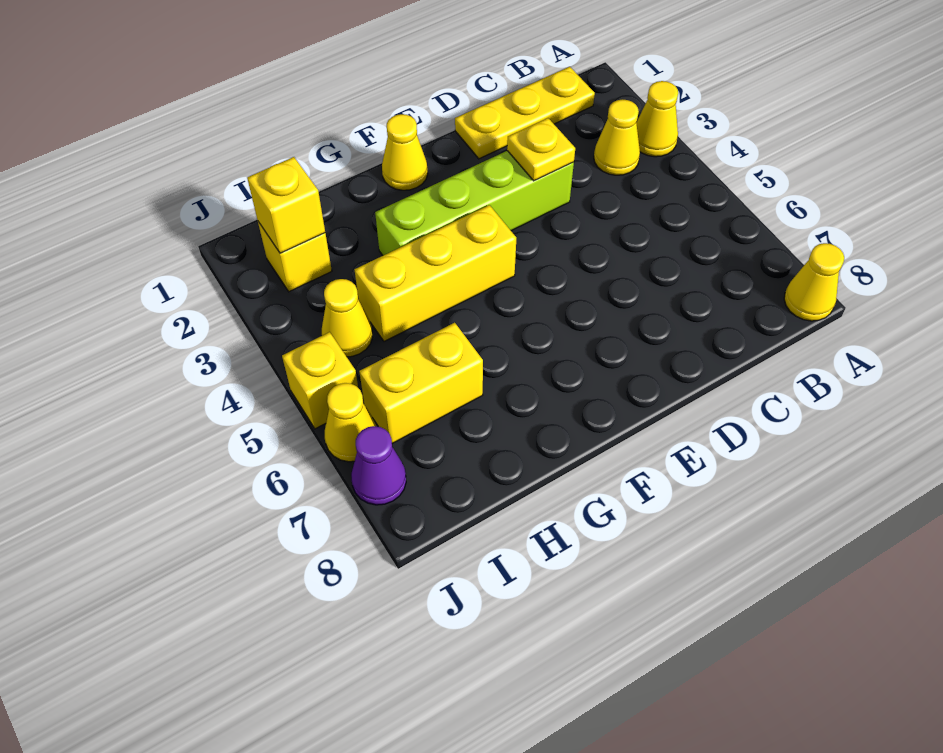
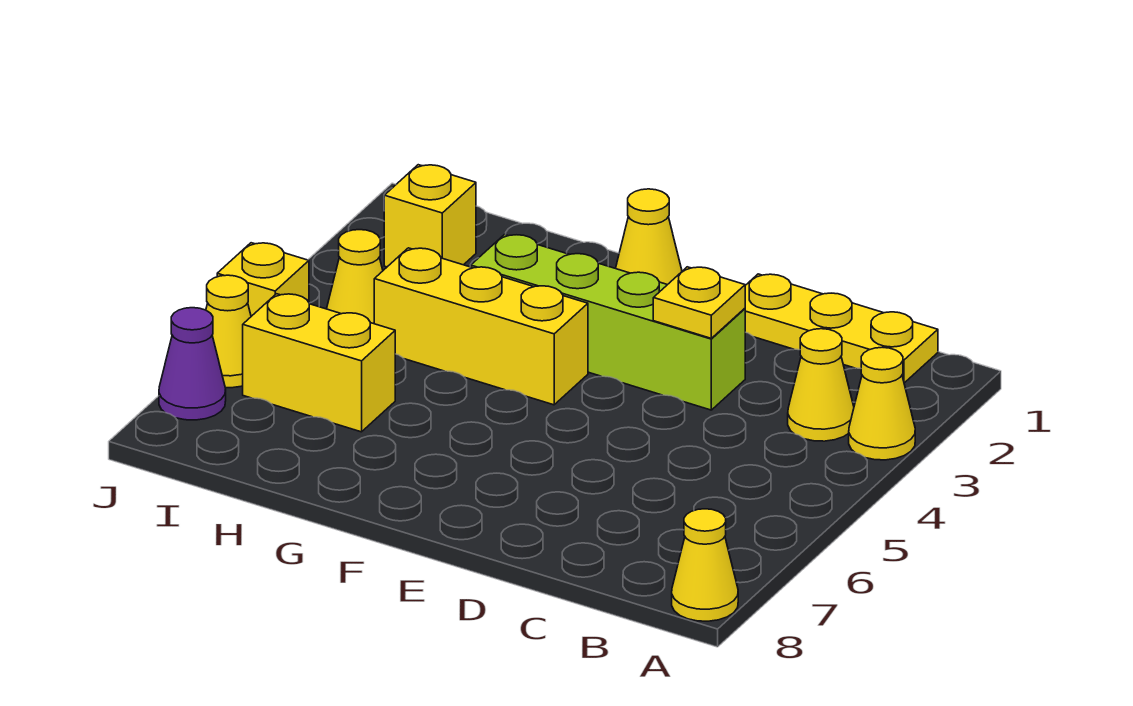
yellow 1x1 brick [247,157,325,253] -> none

